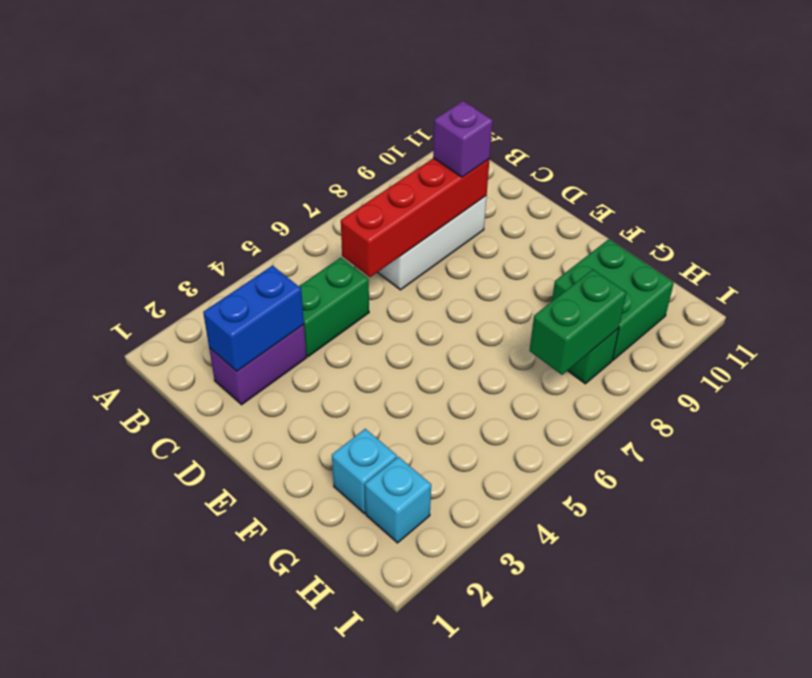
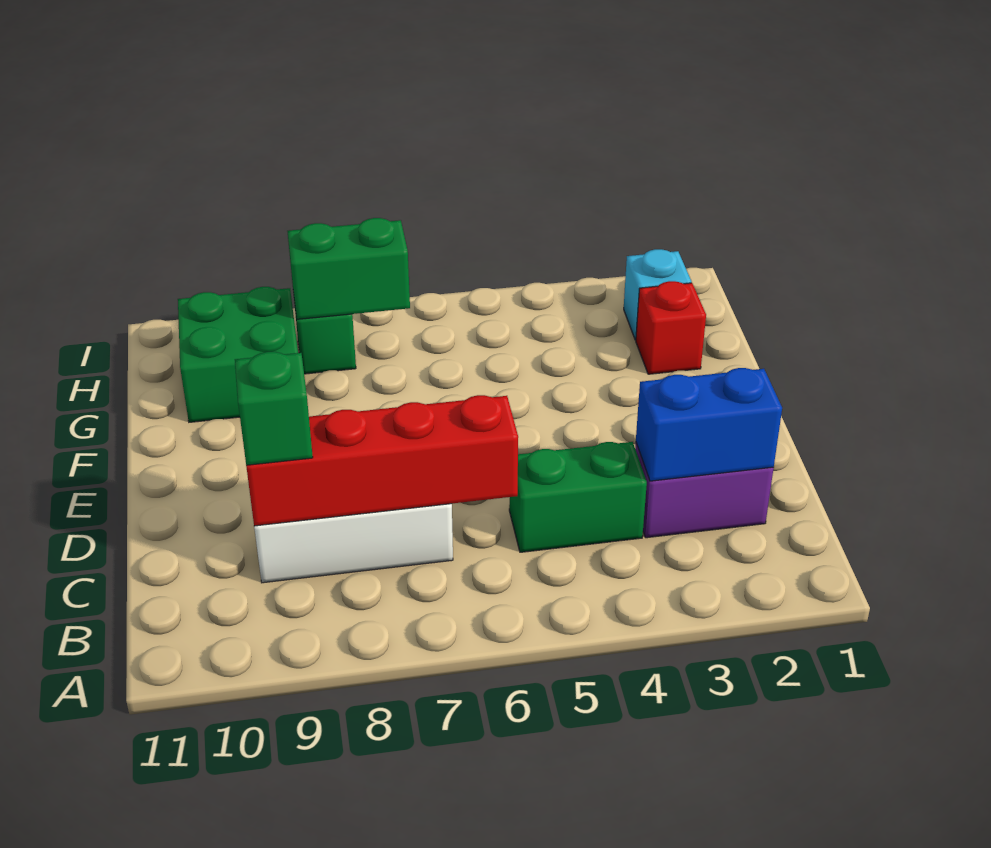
purple 1x1 brick [433,101,493,177] -> green 1x1 brick [235,352,313,465]
cyan 1x1 brick [332,429,397,513] -> red 1x1 brick [636,281,706,374]

